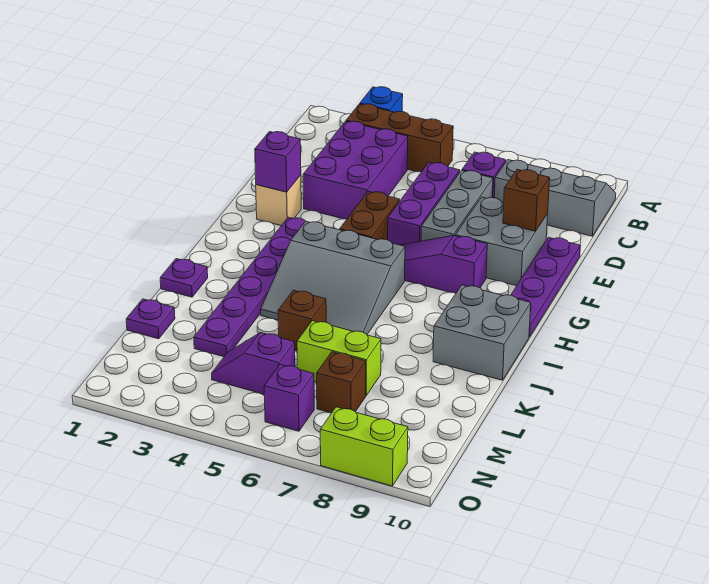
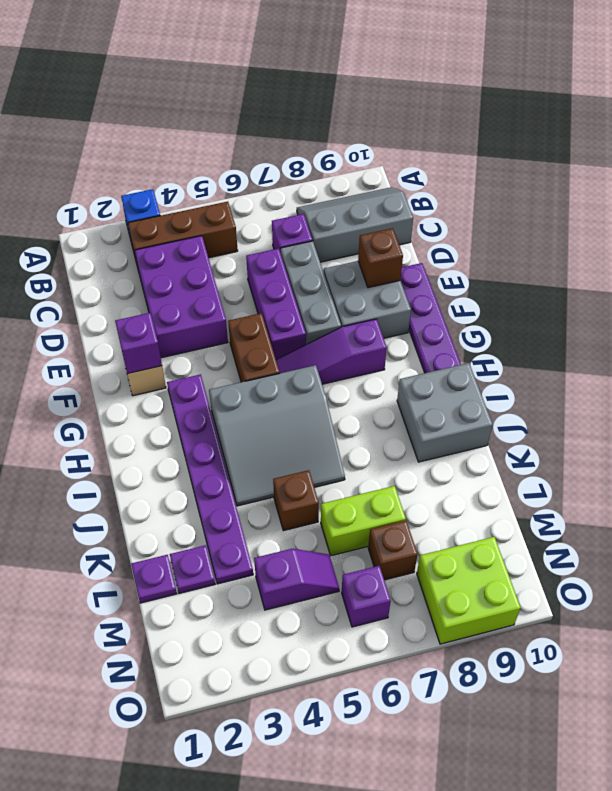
purple 1x1 plate [160,259,208,297] -> purple 1x1 plate moved to [170,545,215,593]
purple 1x2 slope [212,333,295,394] -> purple 1x2 slope turned to [254,549,339,610]
lime 1x2 brick [320,407,408,486] -> lime 2x2 brick [417,537,521,644]

